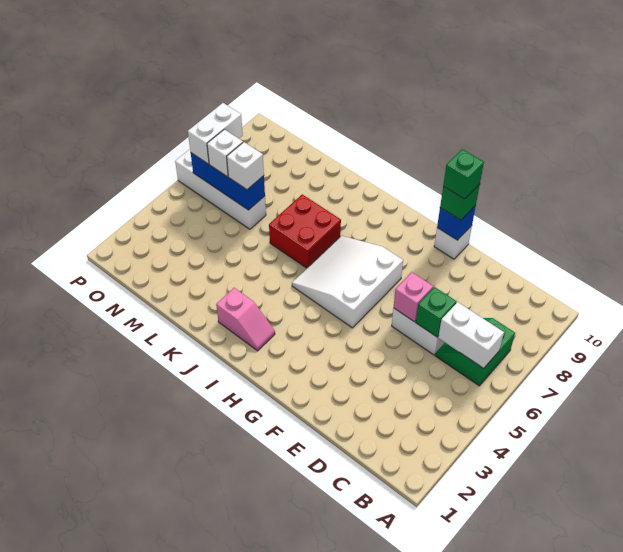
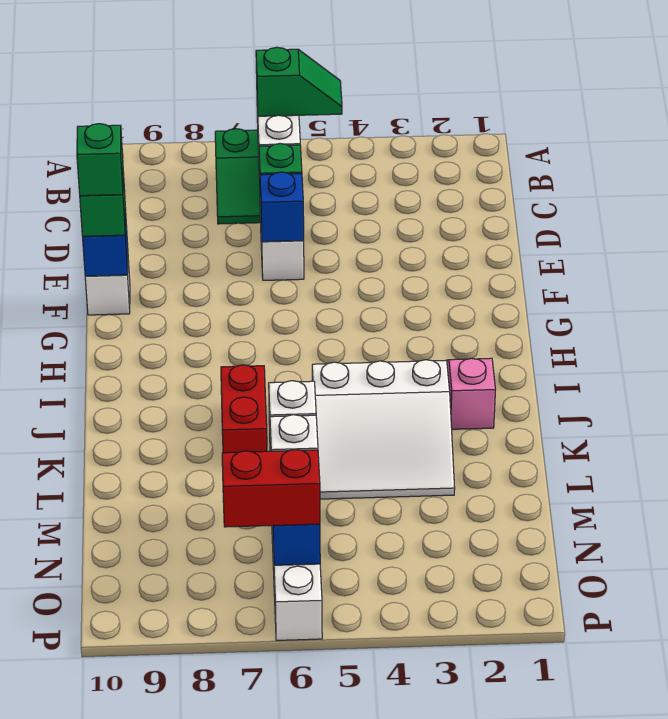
none -> green 1x2 slope [256,47,342,116]
pink 1x1 brick [394,272,433,322] -> blue 1x1 brick [260,172,304,242]
white 3x3 slope [292,236,403,328] -> white 3x3 slope moved to [312,360,455,499]
red 2x2 brick [269,194,341,268] -> red 1x2 brick [221,365,267,453]
white 1x2 brick [188,103,243,164] -> red 1x2 brick [222,450,320,527]

